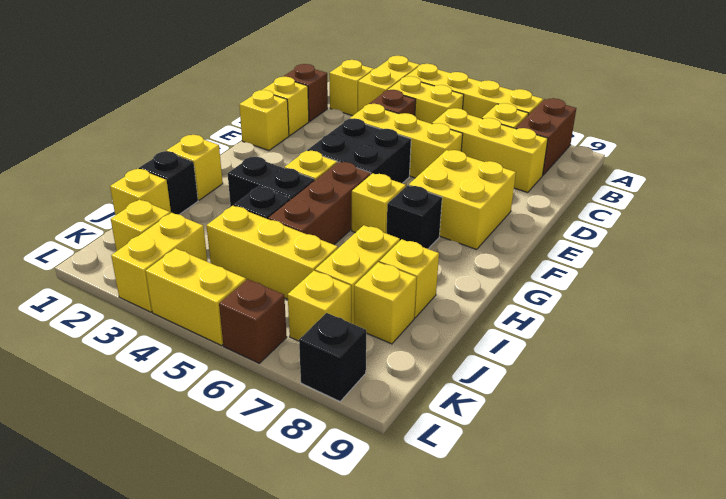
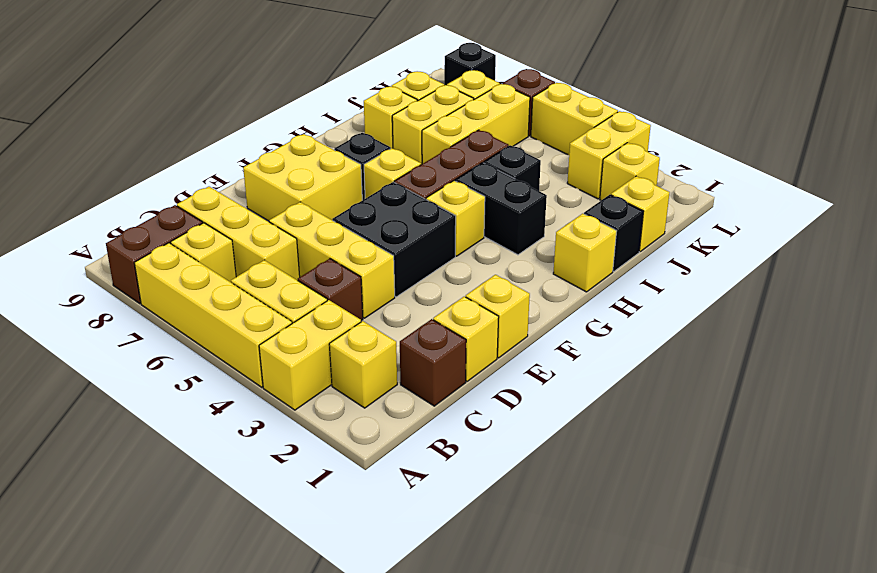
yellow 1x3 brick [206,206,338,299] -> yellow 1x3 brick turned to [422,84,530,164]

